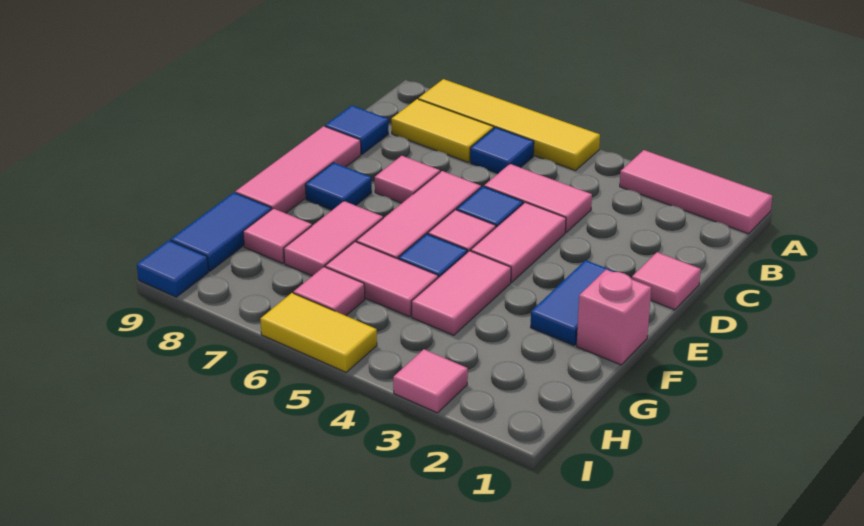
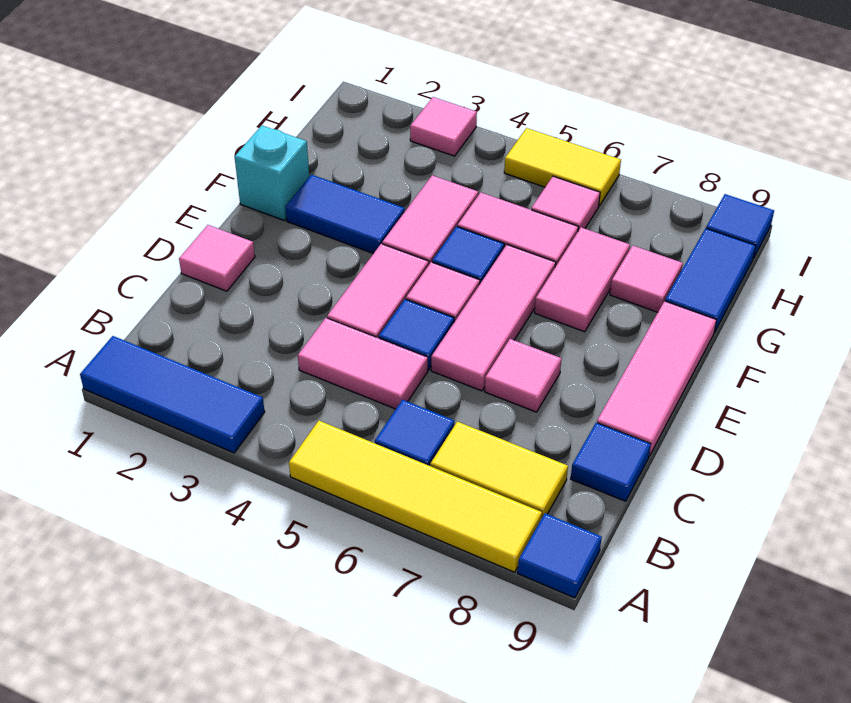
pink 1x3 tile [620,150,772,234] -> blue 1x3 tile [80,336,265,453]
blue 1x2 tile [531,260,615,345] -> blue 1x2 tile turned to [285,175,405,254]
blue 1x1 tile [305,163,372,210] -> blue 1x1 tile moved to [518,513,602,598]
pink 1x1 brick [577,270,651,365] -> cyan 1x1 brick [235,126,309,220]

